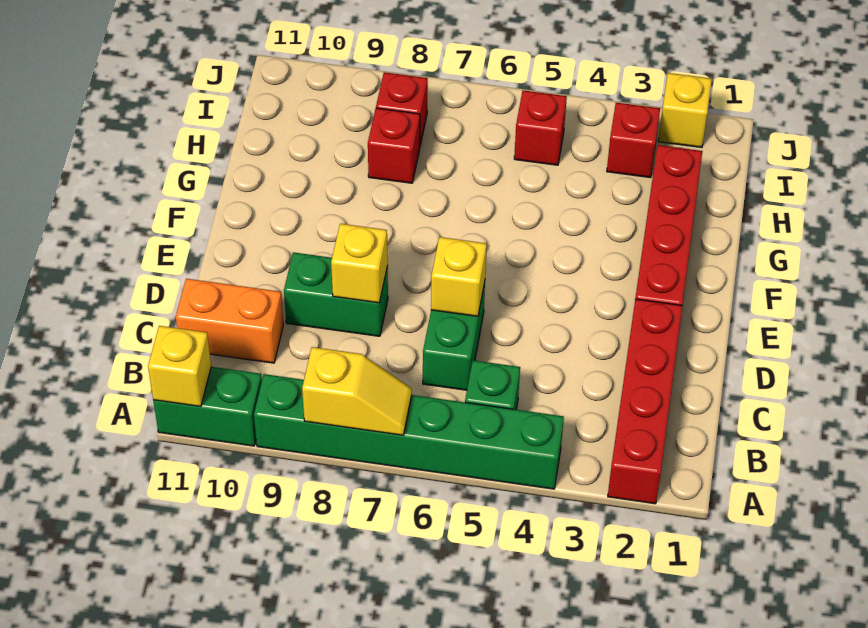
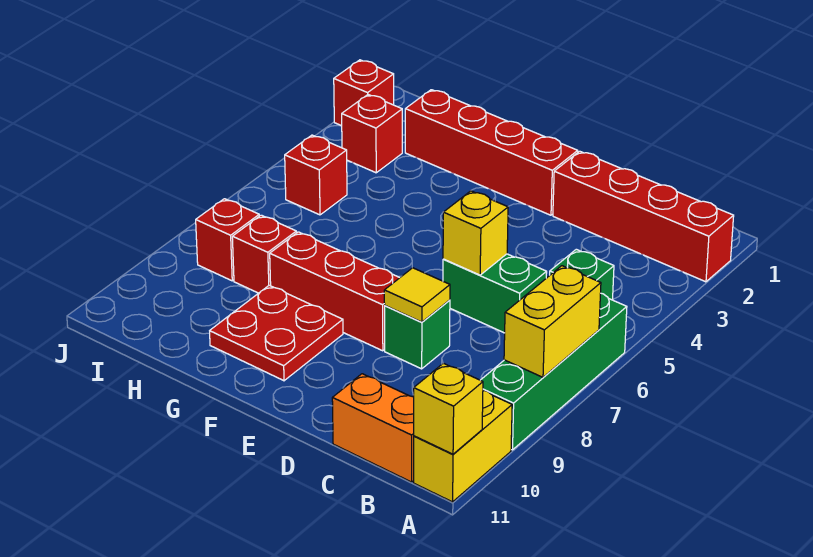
green 1x6 brick [254,374,564,489] -> green 1x4 brick [481,293,627,450]
yellow 1x2 slope [302,347,412,435] -> yellow 1x2 brick [504,266,601,377]
green 1x2 brick [153,367,262,446] -> yellow 1x2 brick [414,390,512,502]
orange 1x2 brick [176,279,283,363] -> orange 1x2 brick turned to [332,374,414,482]
green 1x2 brick [284,252,388,336] -> green 1x1 brick [385,300,450,369]
yellow 1x1 brick [331,224,388,303] -> yellow 1x1 tile [384,268,450,322]
none -> red 1x3 brick [270,232,400,351]
none -> red 2x2 plate [210,285,343,381]
yellow 1x1 brick [658,73,712,147] -> red 1x1 brick [334,60,394,126]

